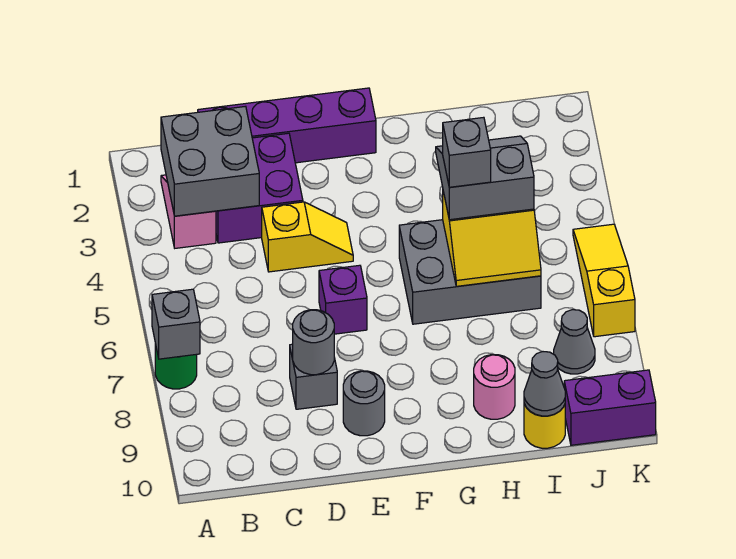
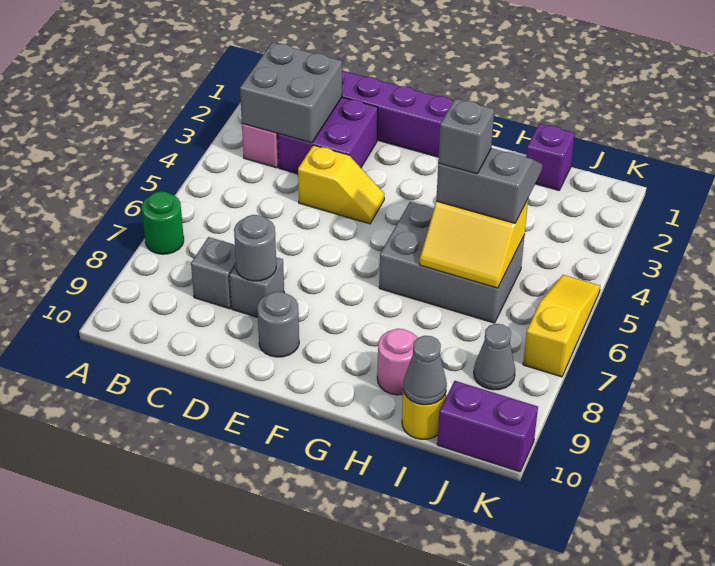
grey 1x1 brick [152,289,200,359] -> grey 1x1 brick moved to [191,237,236,309]
purple 1x1 brick [319,265,367,334] -> purple 1x1 brick moved to [526,123,575,190]

